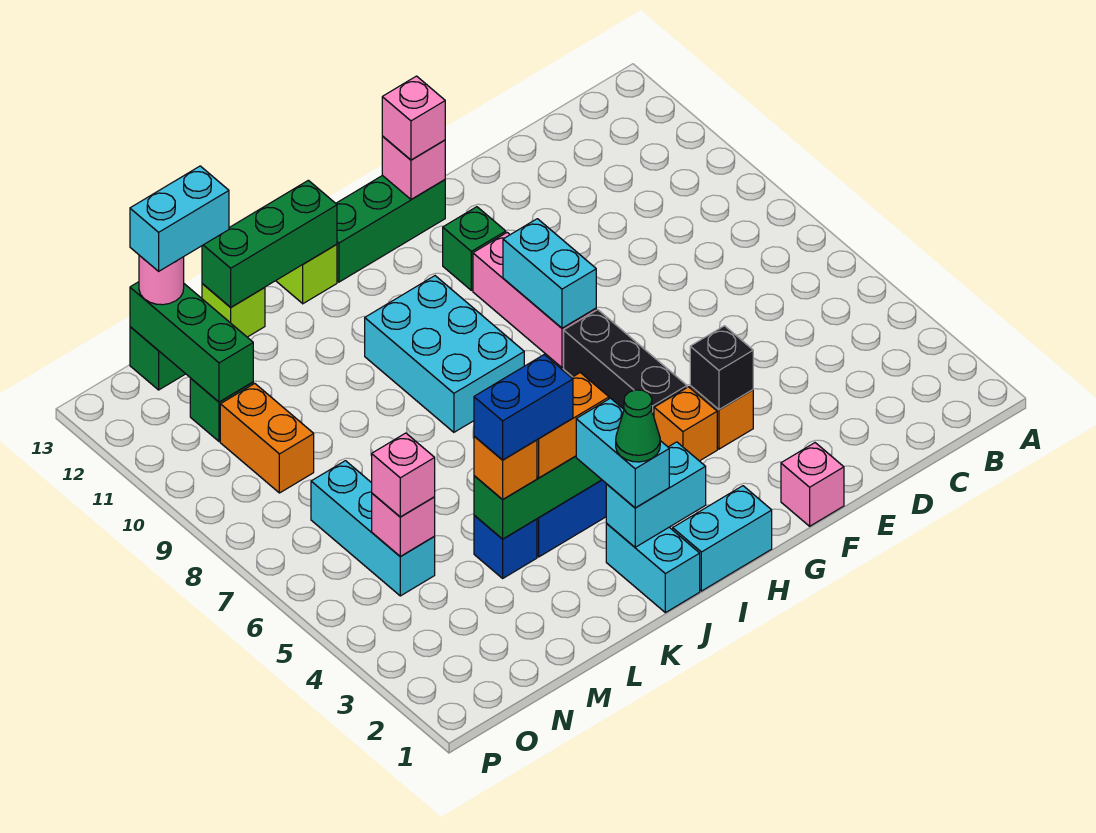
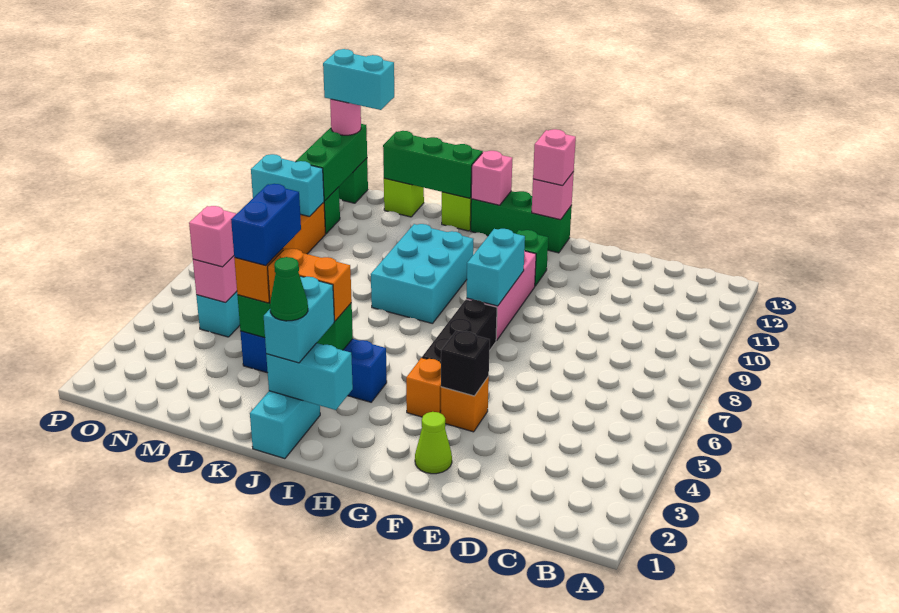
pink 1x1 brick [781,443,844,526] -> pink 1x1 brick moved to [471,151,512,205]
none -> lime 1x1 cone [415,412,452,474]
cyan 1x2 brick [673,486,772,591] -> cyan 1x2 brick moved to [251,154,324,217]
blue 1x2 brick [474,355,573,460] -> blue 1x2 brick turned to [231,184,301,266]

